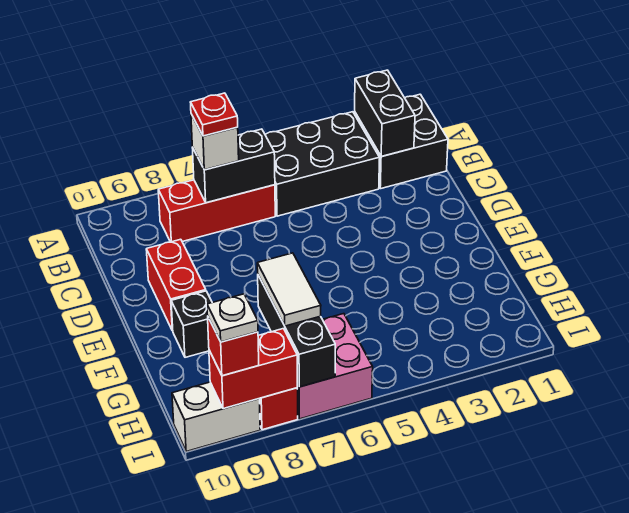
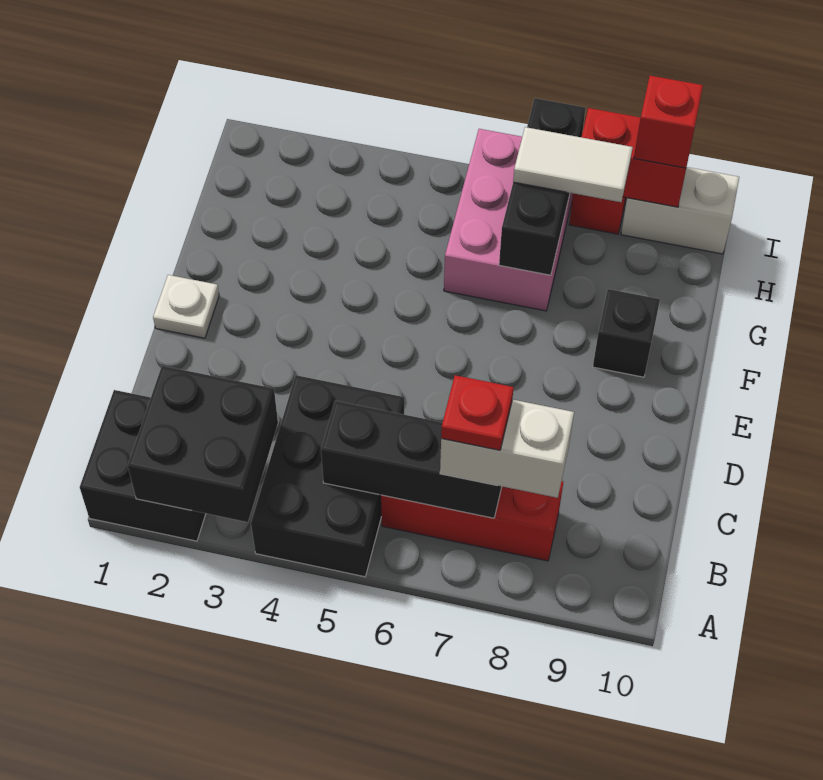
black 1x2 brick [355,70,415,156] -> black 2x2 brick [128,366,278,522]
black 2x3 brick [265,112,380,216] -> black 2x3 brick turned to [251,375,404,577]
black 1x2 brick [192,129,275,203] -> black 1x3 brick [321,401,502,518]
white 1x1 brick [191,114,239,170] -> white 1x2 brick [440,400,574,498]
red 1x2 brick [146,239,206,331] -> none
white 1x2 tile [257,253,321,326] -> white 1x2 tile turned to [513,127,633,202]
pink 2x2 brick [297,314,373,419] -> pink 2x3 brick [444,129,573,311]
white 1x1 plate [207,294,258,342] -> white 1x1 plate moved to [153,275,219,338]

